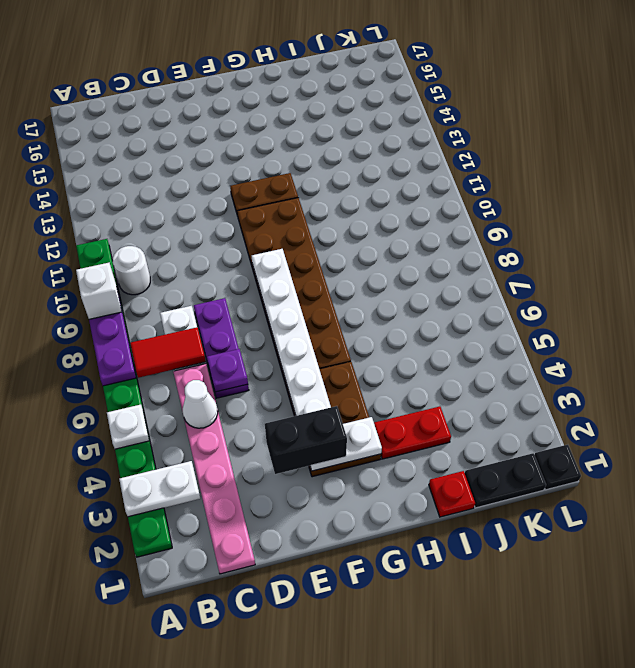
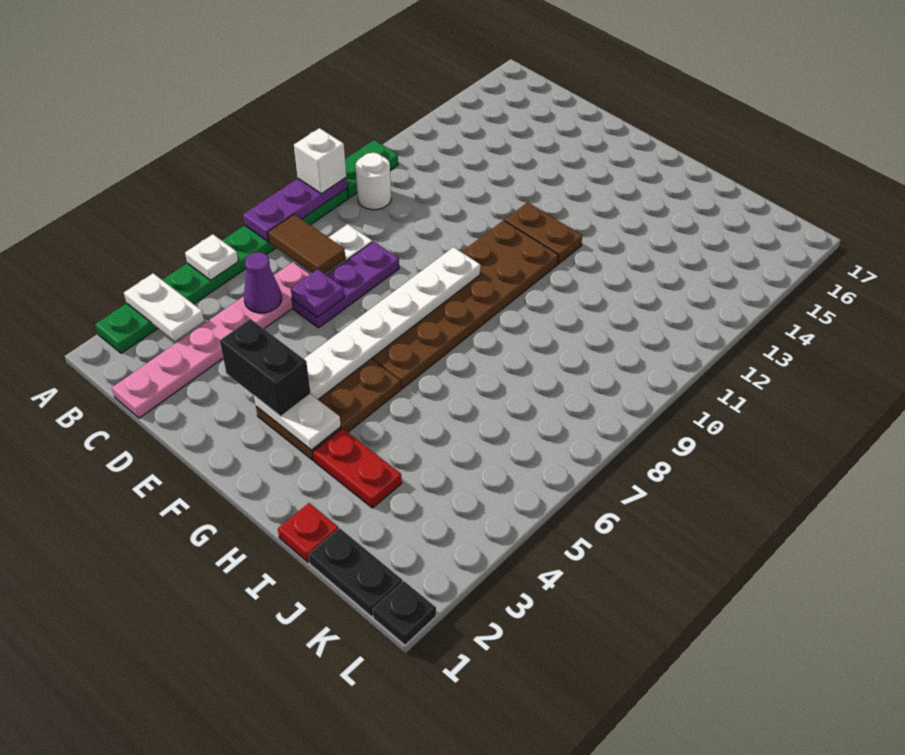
red 1x2 tile [130,327,206,378] -> brown 1x2 tile [268,214,345,274]
white 1x1 cone [183,380,218,428] -> purple 1x1 cone [244,252,282,313]

